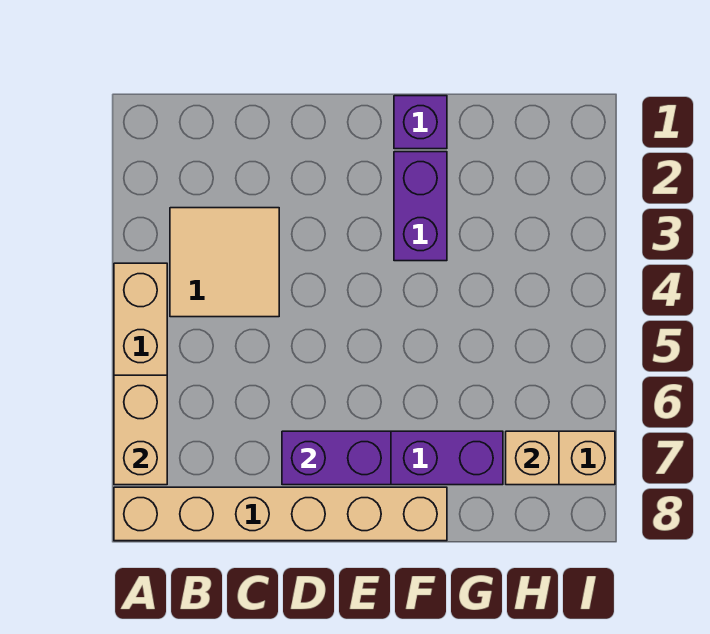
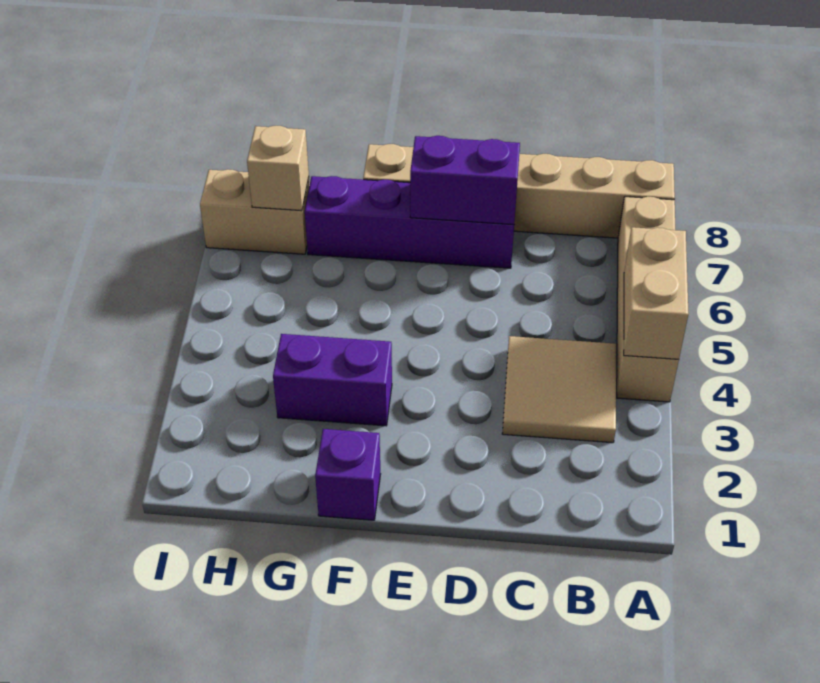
tan 1x2 brick [114,375,167,485] -> tan 1x2 brick moved to [624,227,689,359]
purple 1x2 brick [394,152,447,261] -> purple 1x2 brick turned to [273,334,392,426]

